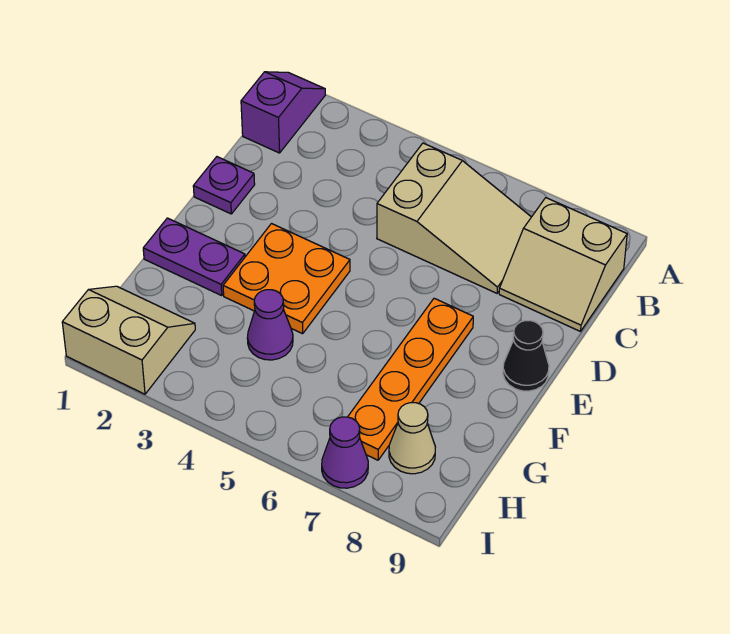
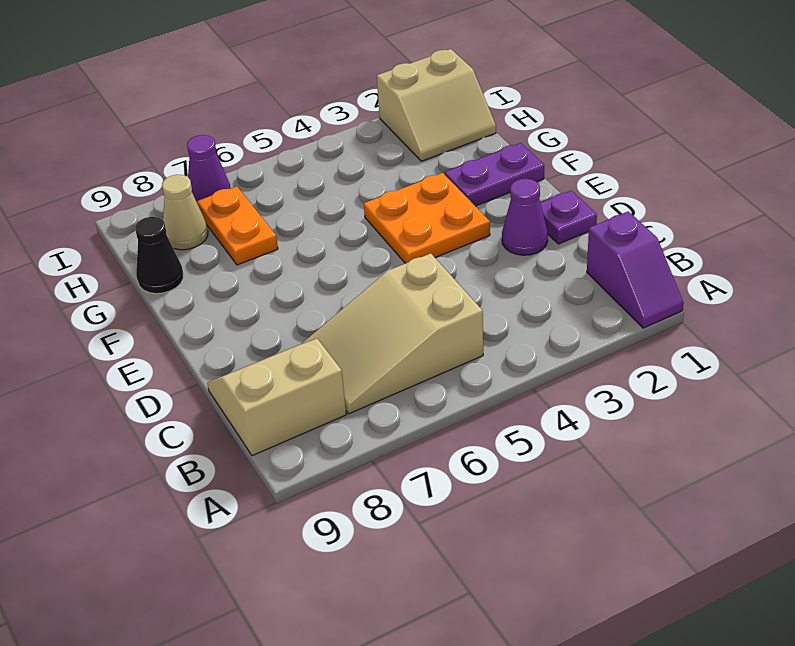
orange 1x4 plate [348,298,473,460] -> orange 1x2 plate [197,186,278,265]
black 1x1 cone [503,321,549,391] -> black 1x1 cone moved to [135,217,184,294]
purple 1x1 cone [247,290,293,360] -> purple 1x1 cone moved to [502,179,548,255]

